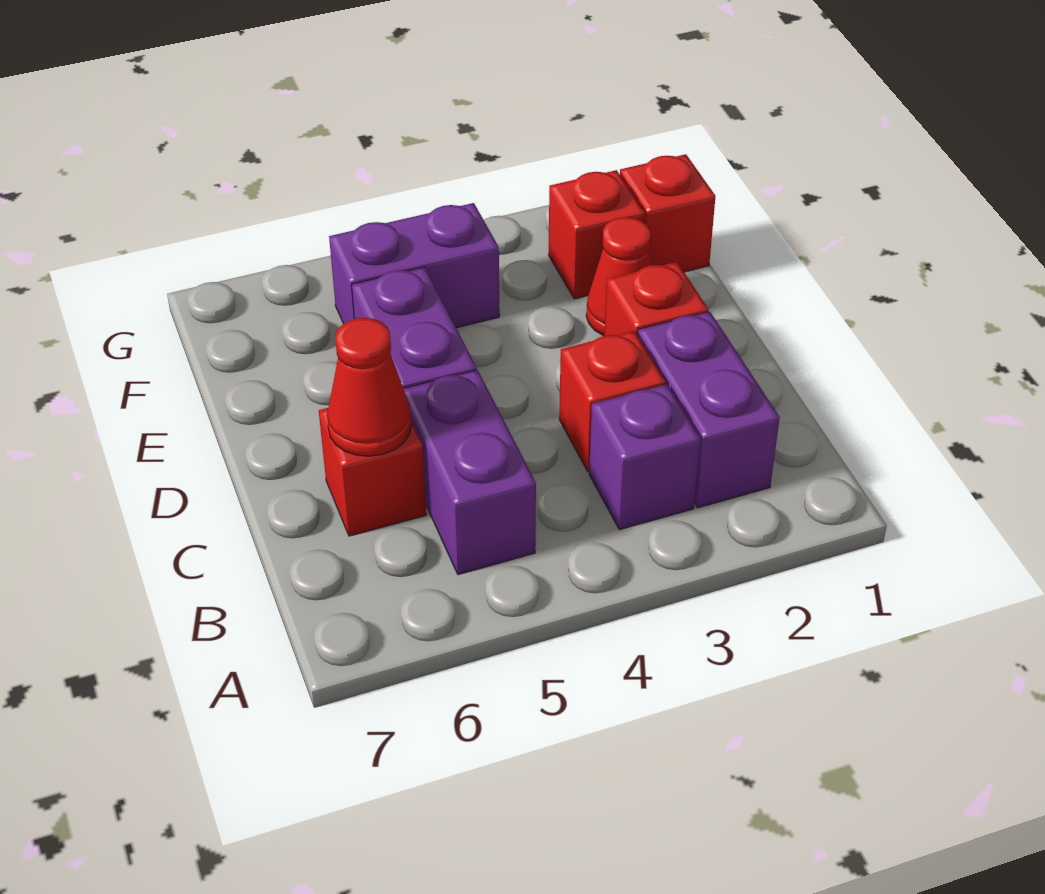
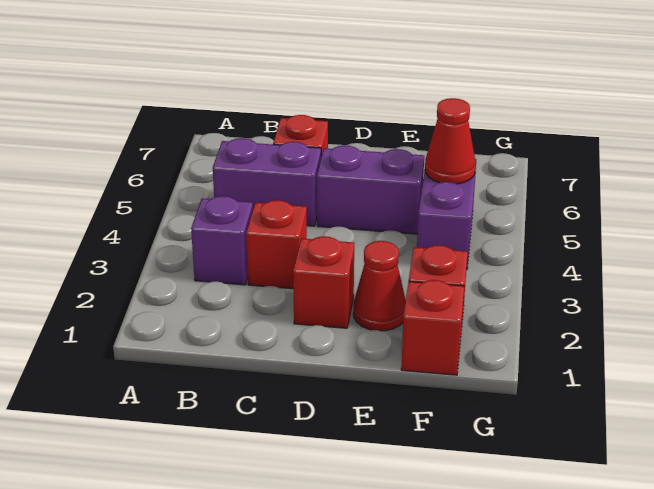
purple 1x2 brick [638,312,780,508] -> none
red 1x1 cone [327,318,412,456] -> red 1x1 cone moved to [425,98,476,184]

